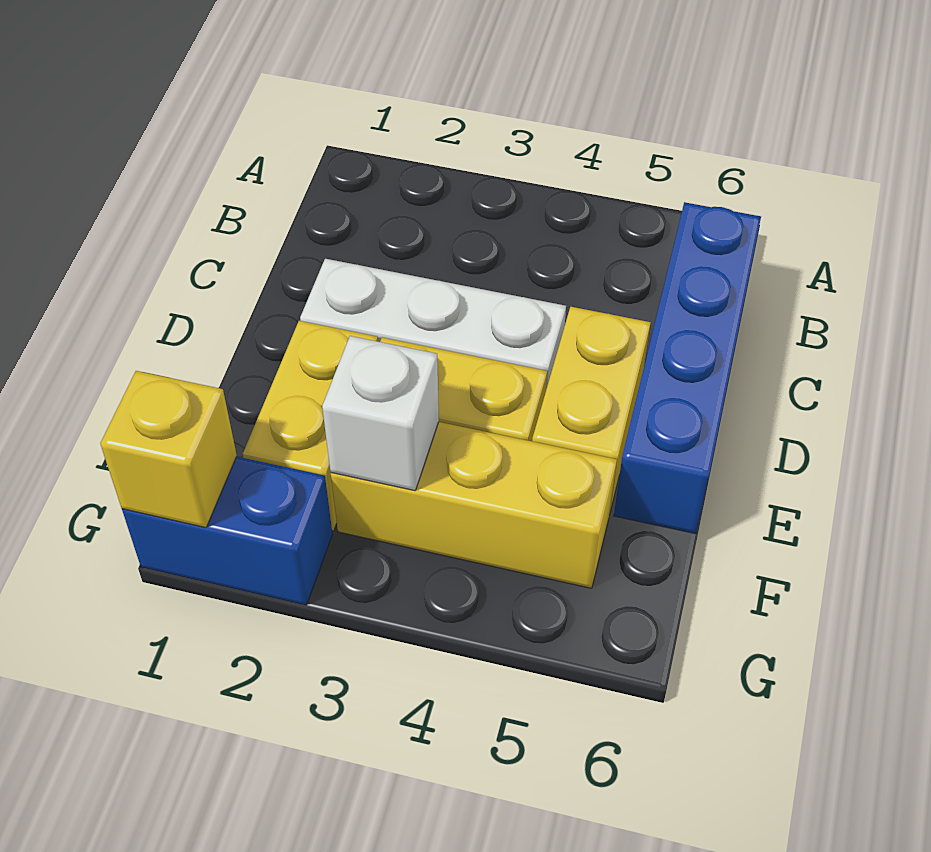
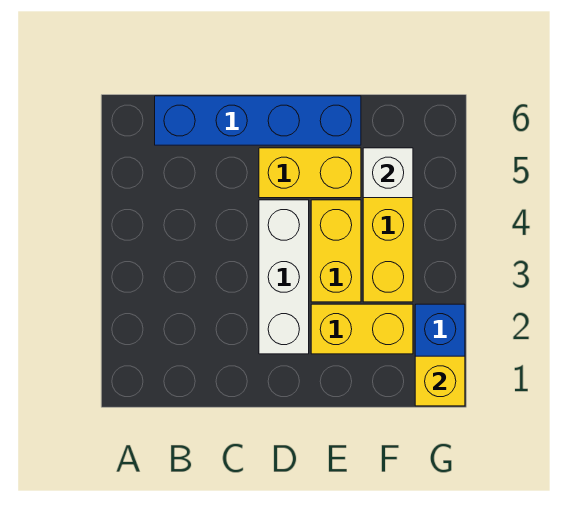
white 1x1 brick [322,336,439,491] -> white 1x1 brick moved to [363,148,413,198]

